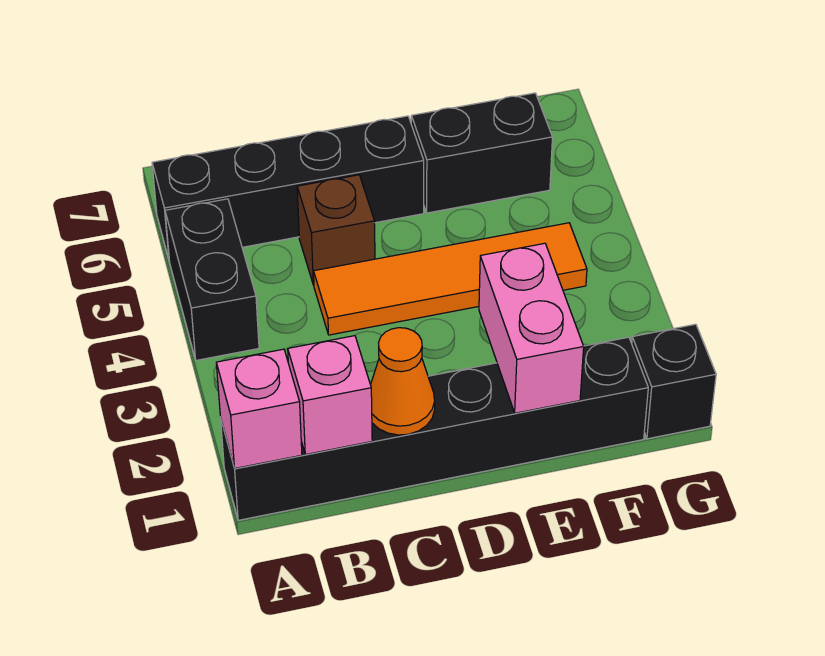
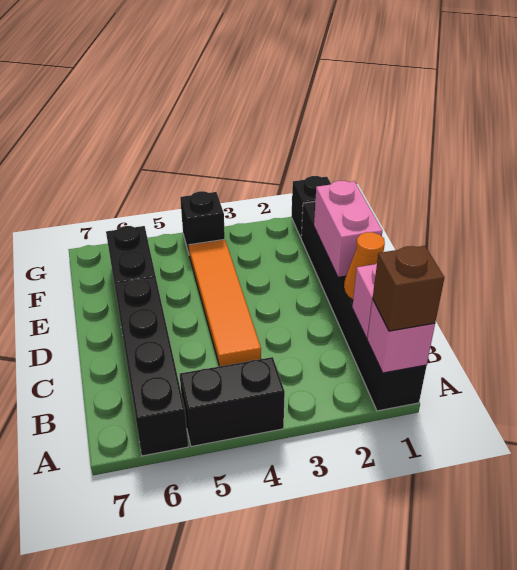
brown 1x1 brick [297,175,375,285] -> brown 1x1 brick moved to [373,246,445,331]
pink 1x2 brick [479,243,584,413] -> pink 1x2 brick turned to [314,181,382,277]
none -> black 1x1 brick [180,191,225,253]

